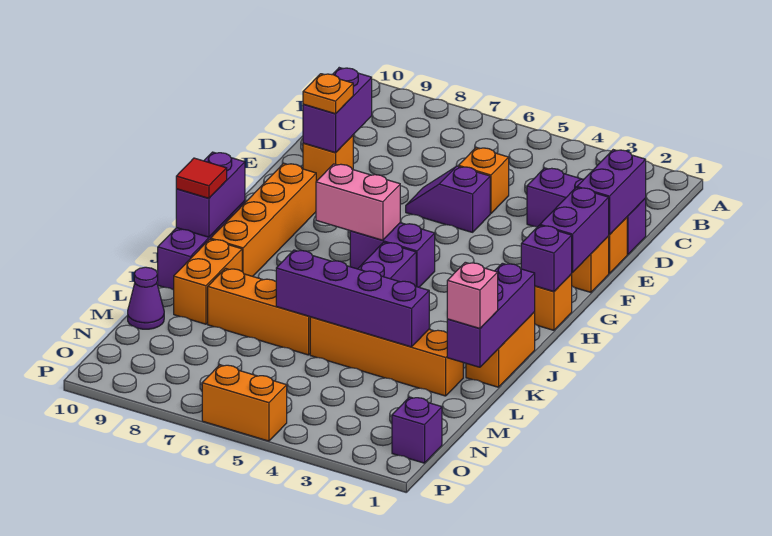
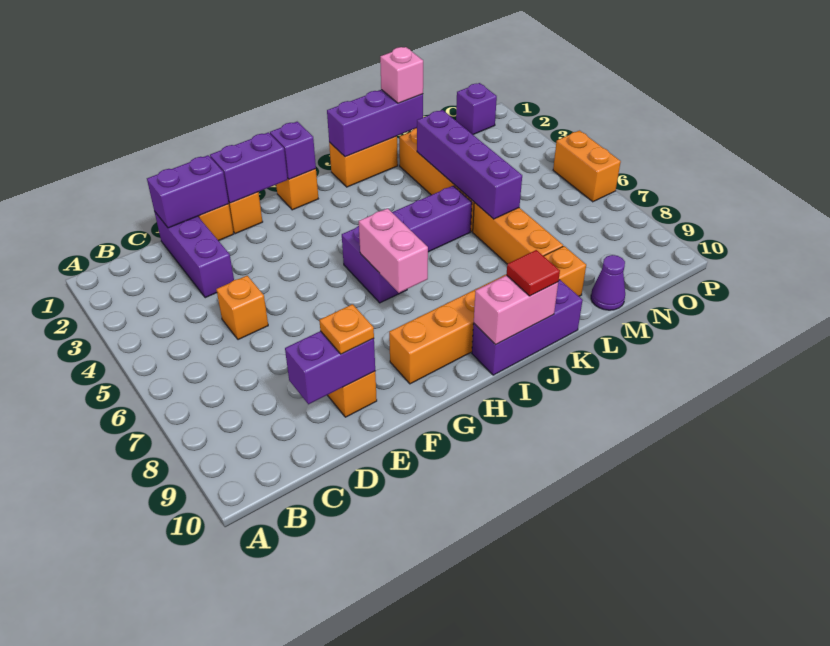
purple 1x2 slope [406,166,490,232] -> none
purple 1x2 brick [176,152,245,237] -> pink 1x2 brick [474,275,558,345]

